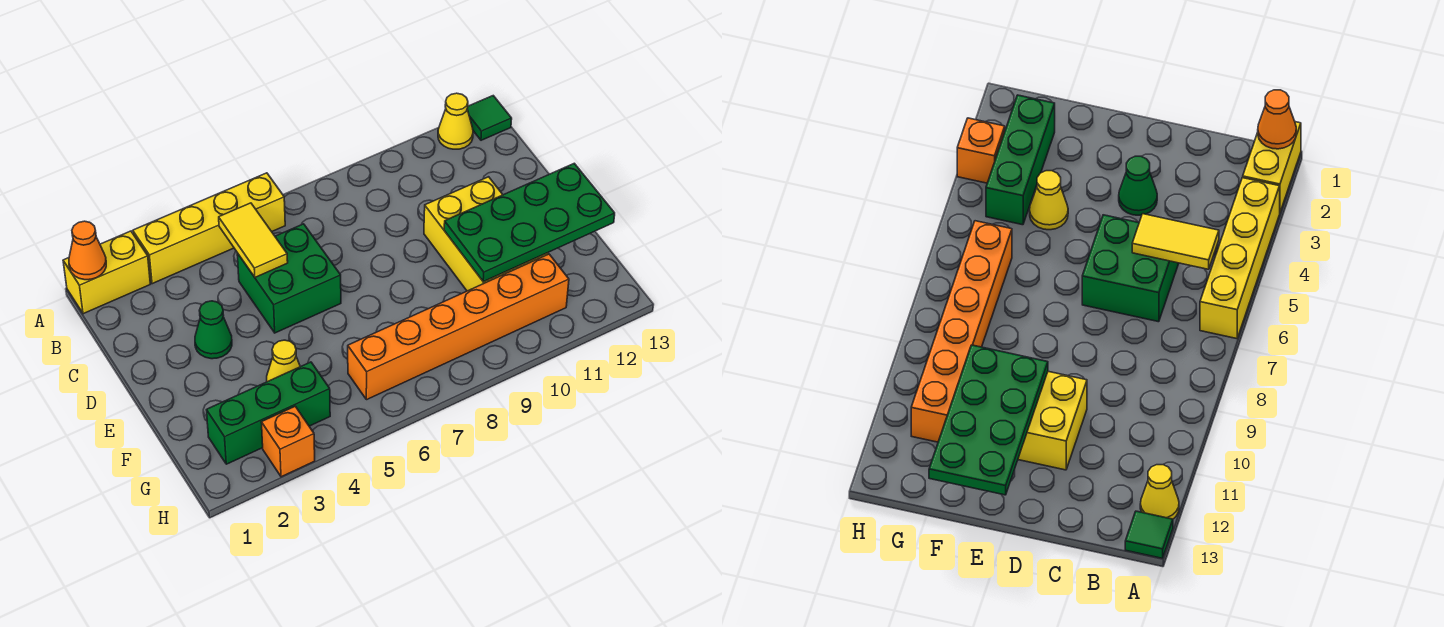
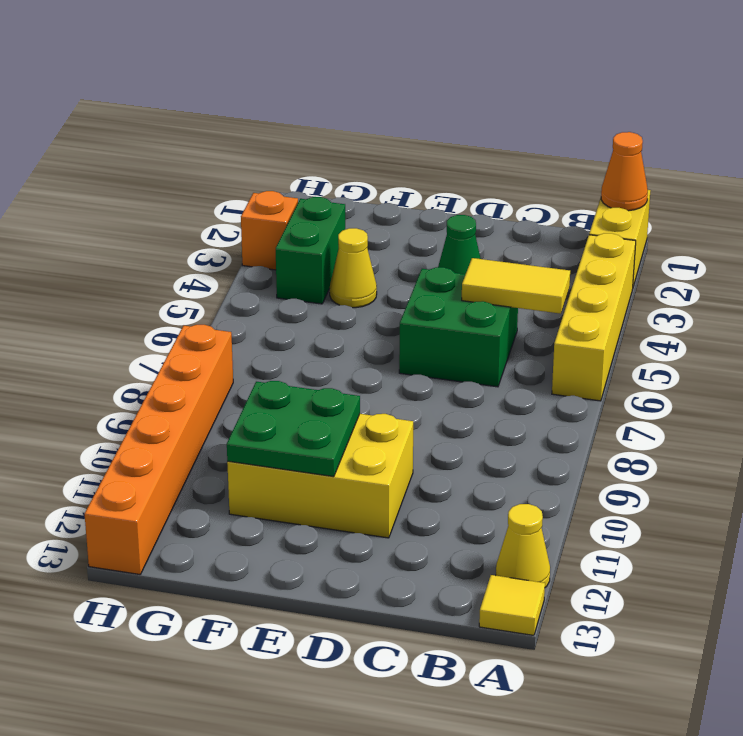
green 1x1 tile [467,96,512,140] -> yellow 1x1 tile [479,575,545,635]
green 2x4 plate [444,163,615,282] -> green 2x2 plate [227,381,360,477]
green 1x3 brick [207,362,330,464] -> green 1x2 brick [276,197,345,304]
orange 1x6 brick [348,254,569,400] -> orange 1x6 brick moved to [85,325,233,574]

